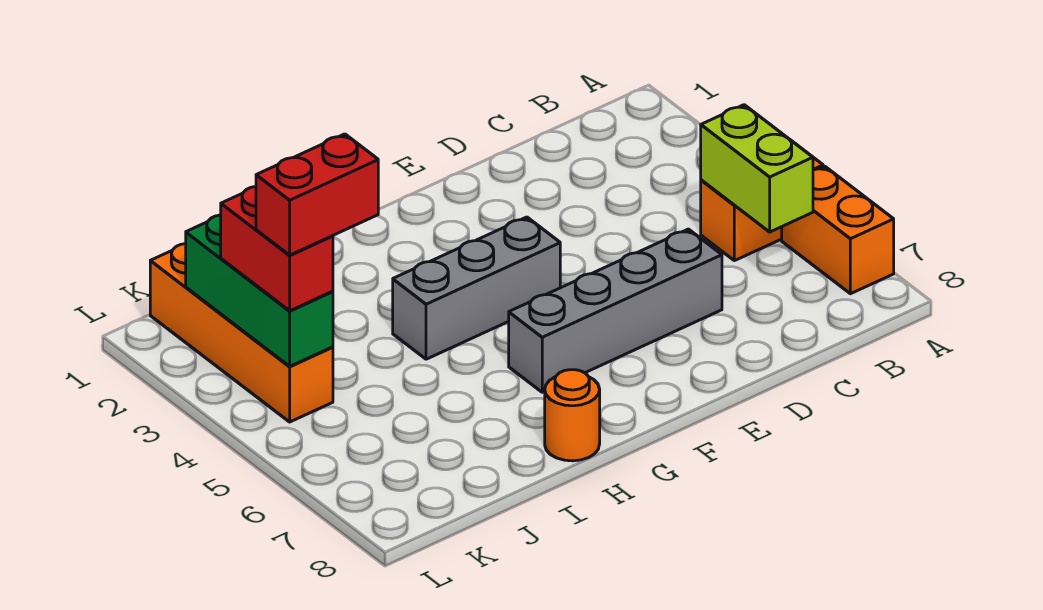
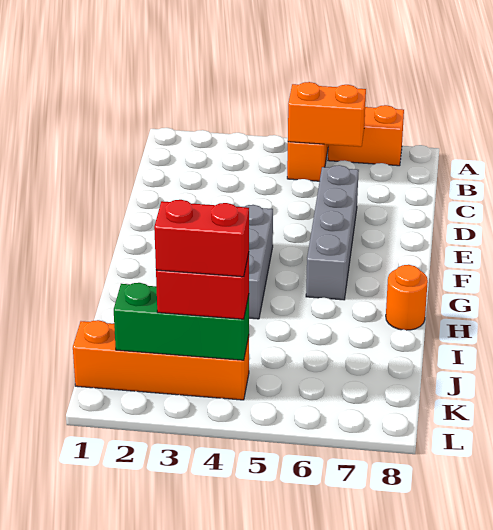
lime 1x2 brick [701,105,813,232] -> orange 1x2 brick [288,82,366,147]
red 1x2 brick [256,134,378,255] -> red 1x2 brick turned to [154,200,249,277]

